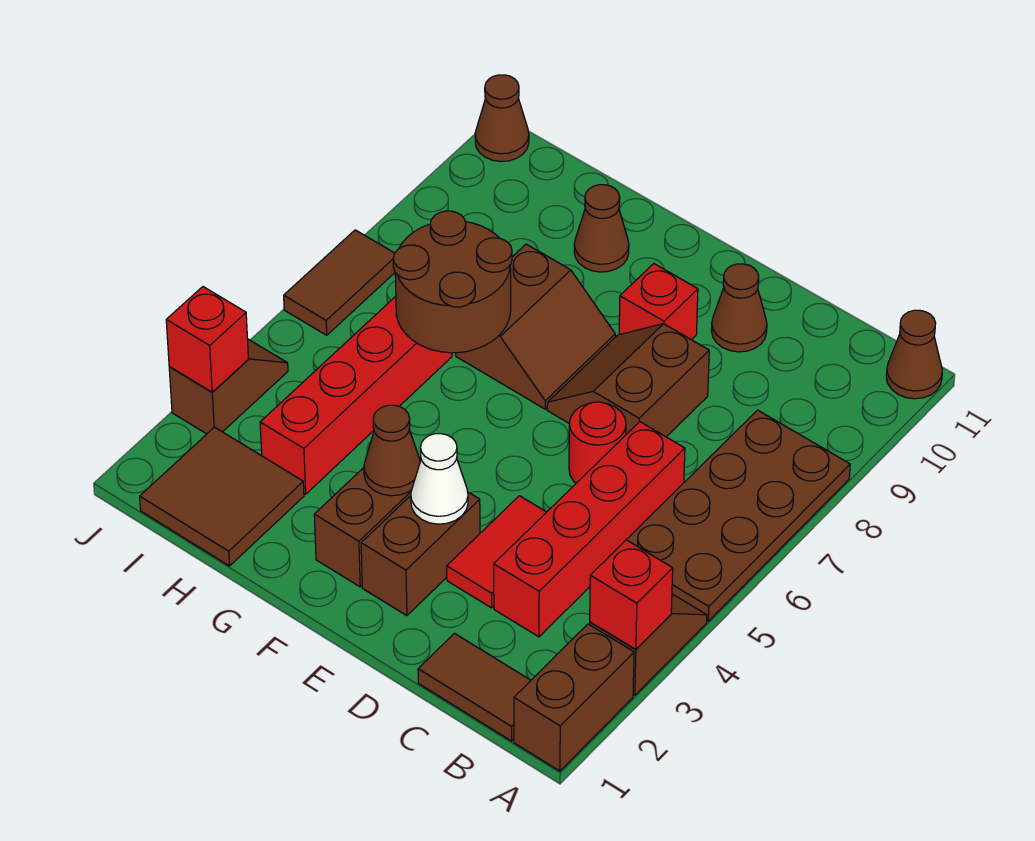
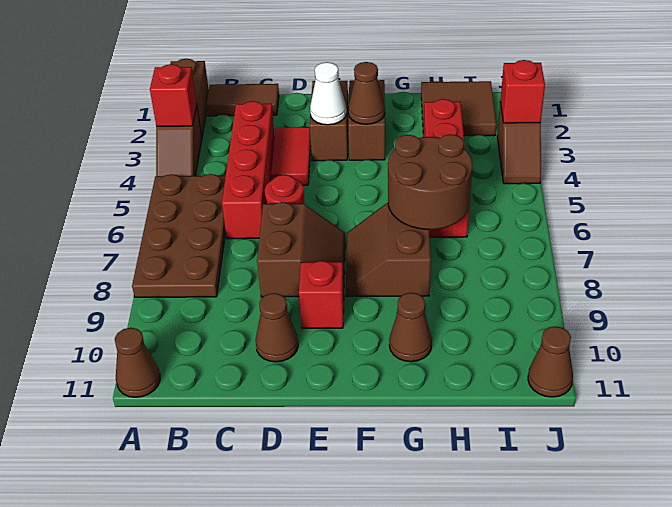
brown 1x2 tile [284,230,395,335] -> none

